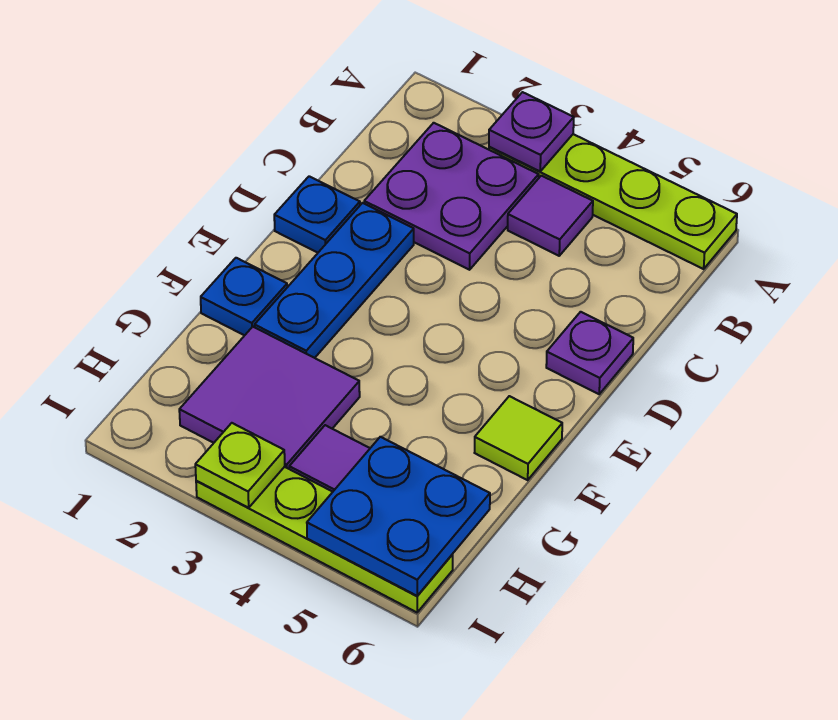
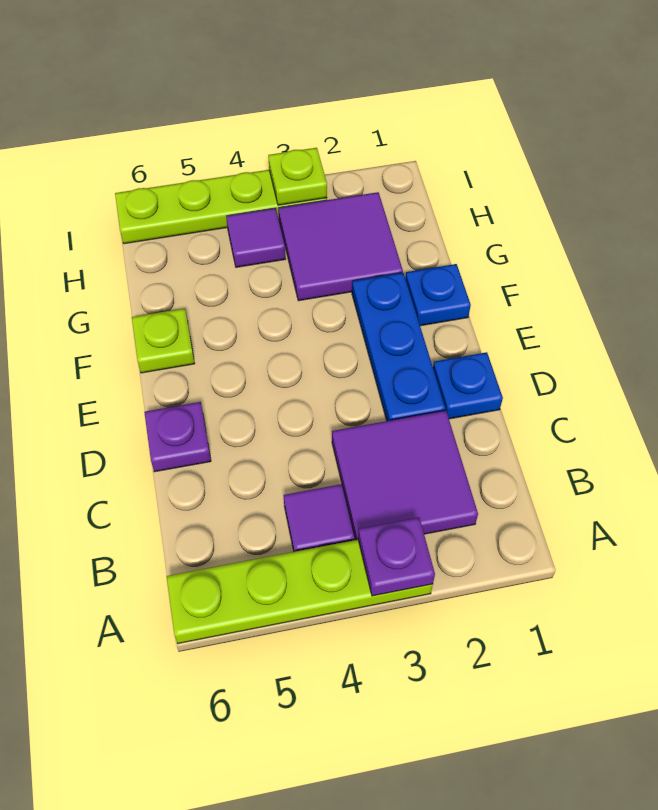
purple 2x2 plate [364,123,539,270] -> purple 2x2 tile [332,411,478,540]
lime 1x1 tile [475,396,562,480] -> lime 1x1 plate [132,308,195,373]
blue 2x2 plate [307,437,490,596] -> none

